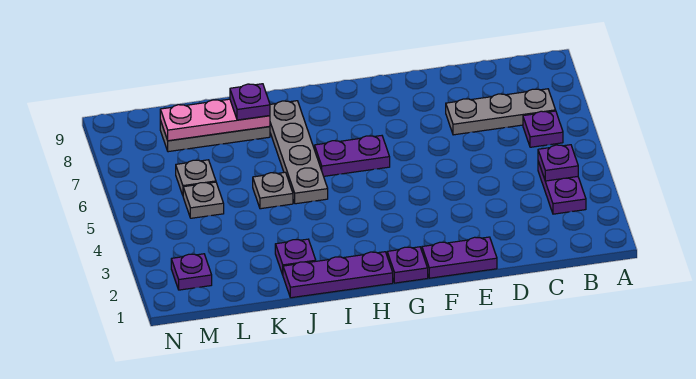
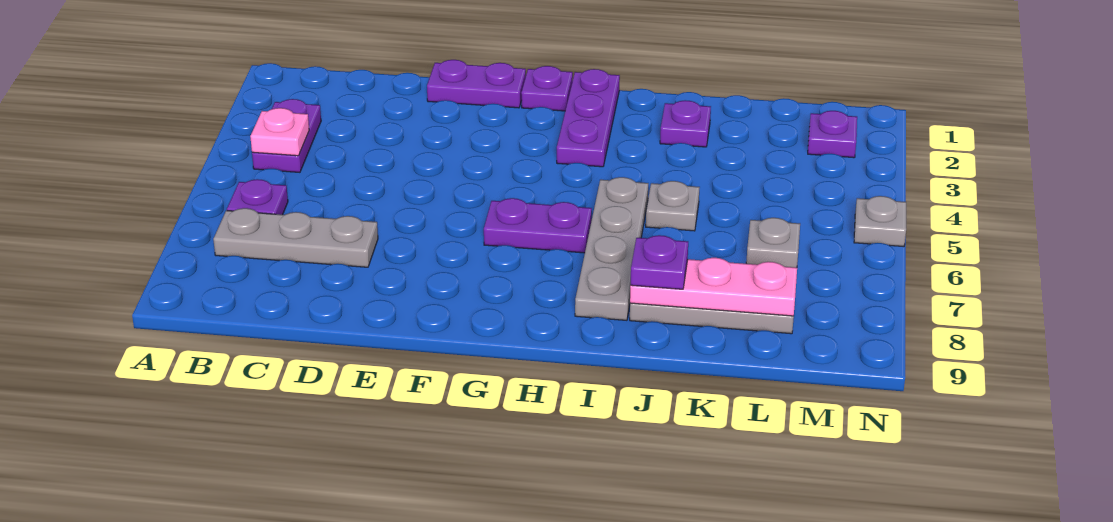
purple 1x1 plate [538,145,578,181] -> pink 1x1 plate [250,108,309,156]
purple 1x3 plate [283,252,393,298] -> purple 1x3 plate turned to [557,69,620,167]
grey 1x1 plate [183,182,224,218] -> grey 1x1 plate moved to [854,196,906,247]

